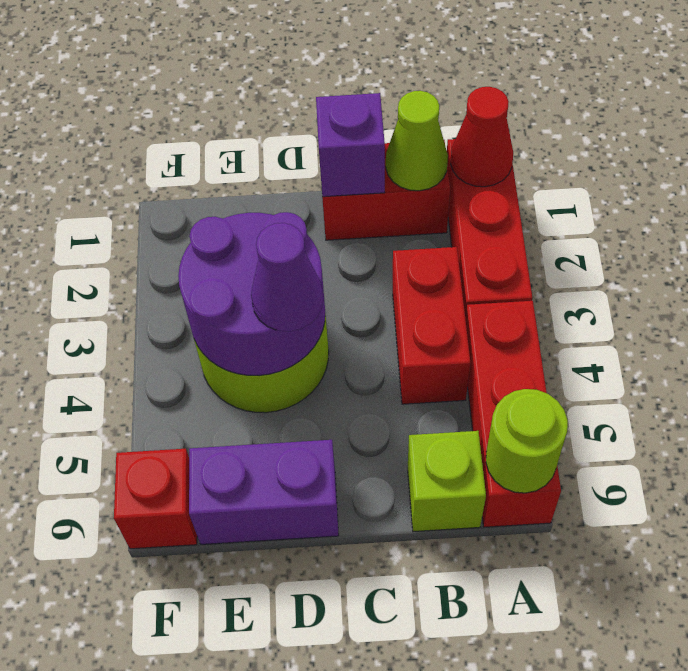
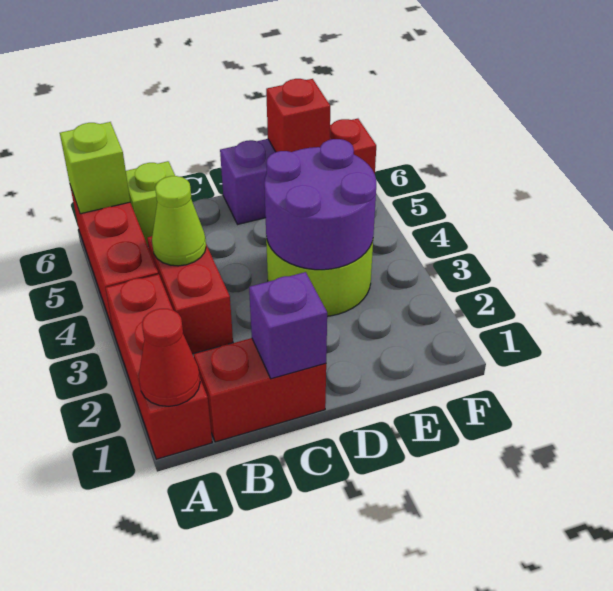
lime 1x1 round brick [486,389,568,493] -> lime 1x1 brick [60,122,130,214]
lime 1x1 cone [386,91,448,191] -> lime 1x1 cone moved to [152,176,206,266]
purple 1x1 cone [251,223,323,331] -> none
none -> red 1x1 brick [266,79,330,152]

